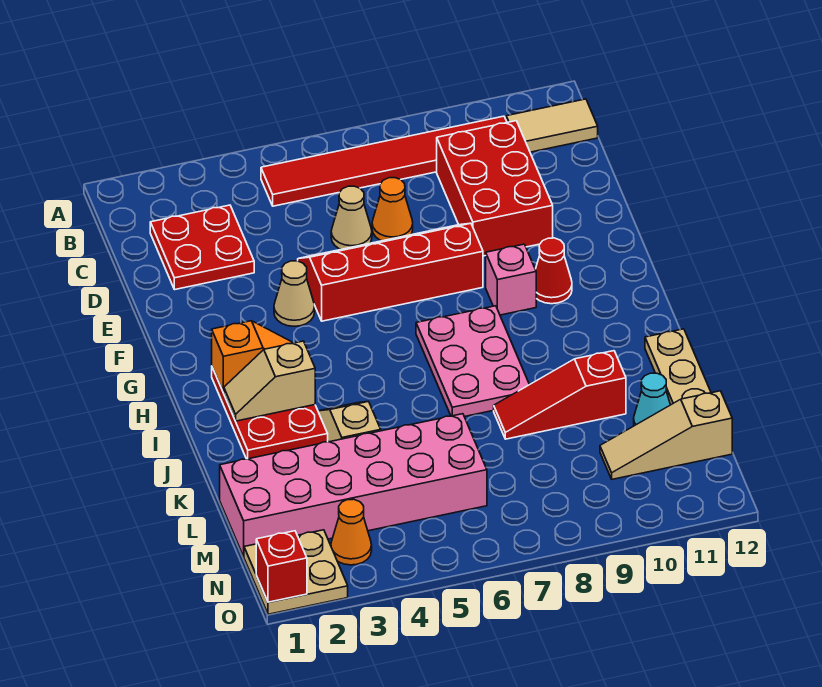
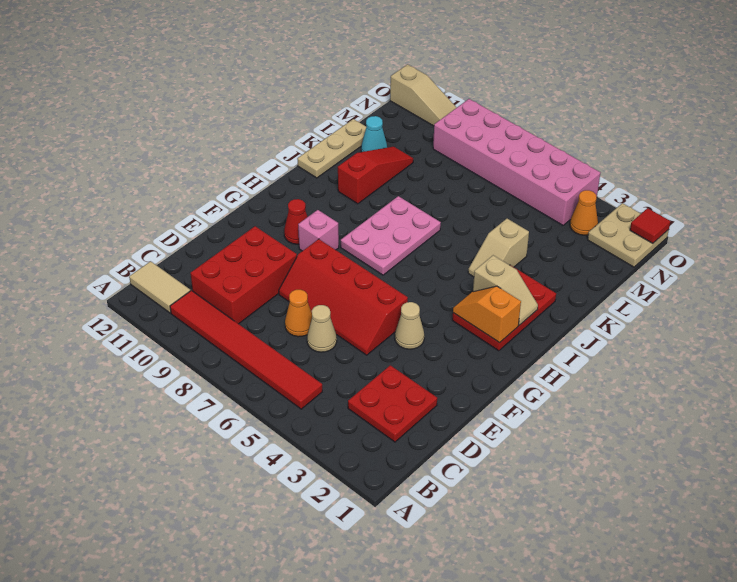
red 1x3 slope [494,351,626,439] -> red 1x3 slope turned to [338,147,413,204]
pink 2x6 brick [220,414,487,557] -> pink 2x6 brick moved to [433,99,600,225]
tan 1x3 slope [600,391,732,479] -> tan 1x3 slope moved to [390,64,457,126]
red 1x1 brick [256,531,307,602] -> red 1x1 tile [630,208,670,243]

